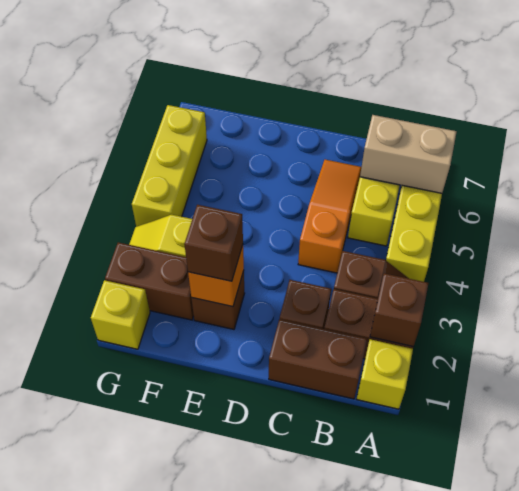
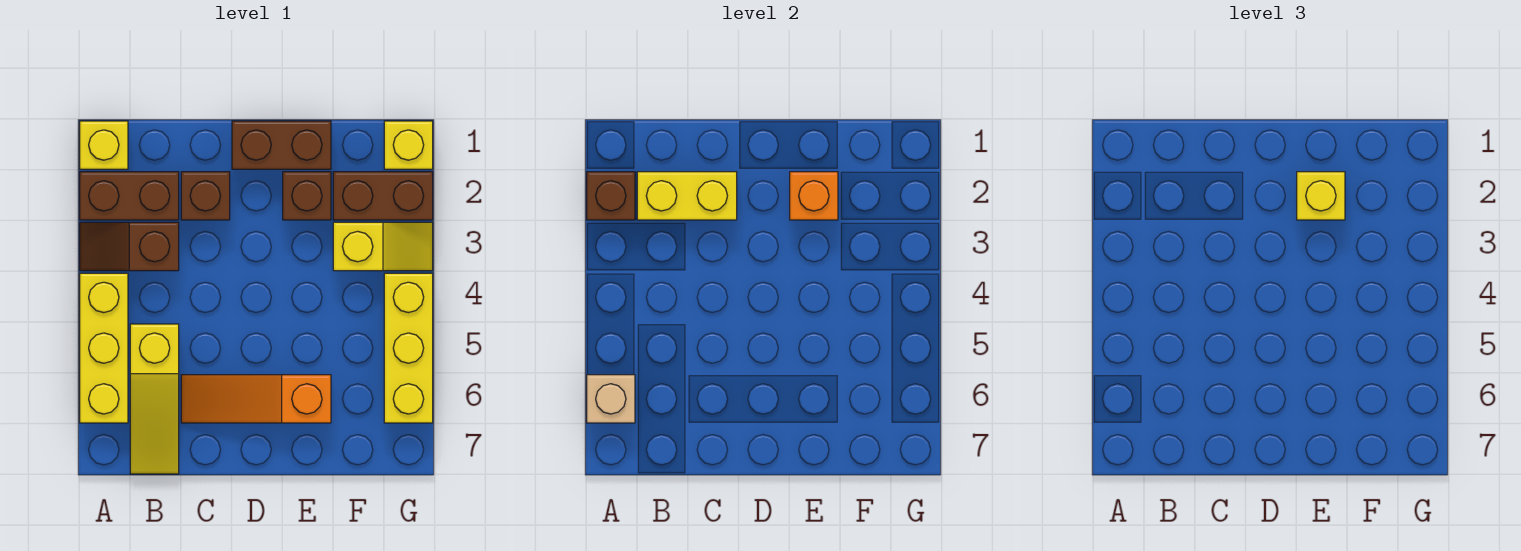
tan 1x2 brick [360,115,457,193] -> tan 1x1 brick [587,375,635,423]
brown 1x2 brick [269,319,367,399] -> brown 1x2 brick moved to [232,121,331,169]
none -> yellow 1x2 brick [637,172,737,220]
orange 1x3 slope [298,160,361,273] -> orange 1x3 slope turned to [181,375,331,423]
brown 1x1 brick [184,205,243,281] -> yellow 1x1 brick [1297,172,1345,220]

